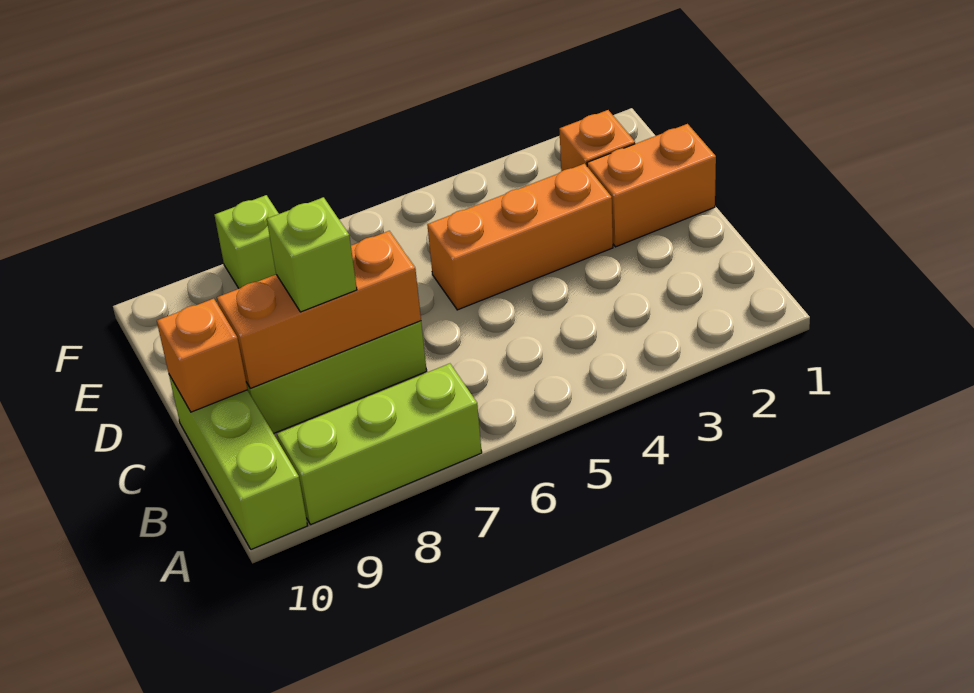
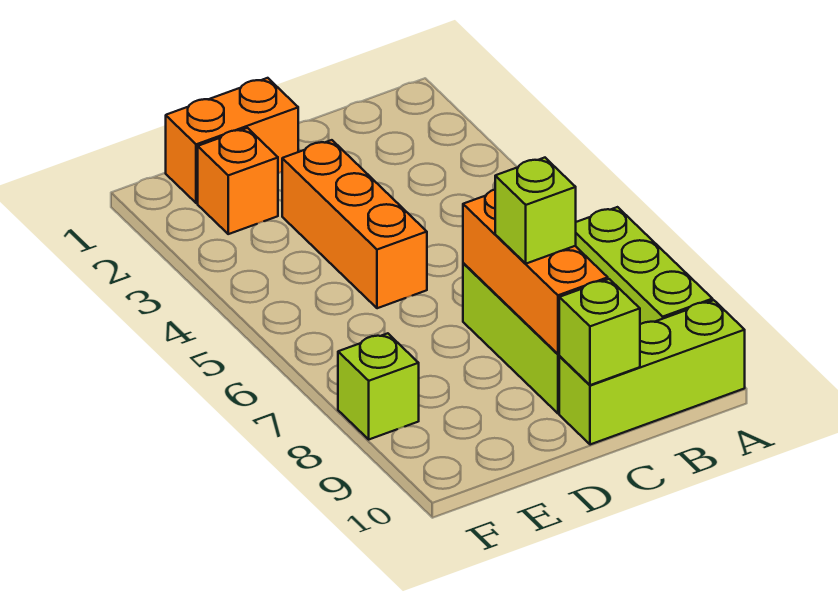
orange 1x1 brick [157,299,247,412] -> lime 1x1 brick [559,279,640,385]
orange 1x2 brick [587,124,716,247] -> orange 1x2 brick turned to [166,78,298,203]

